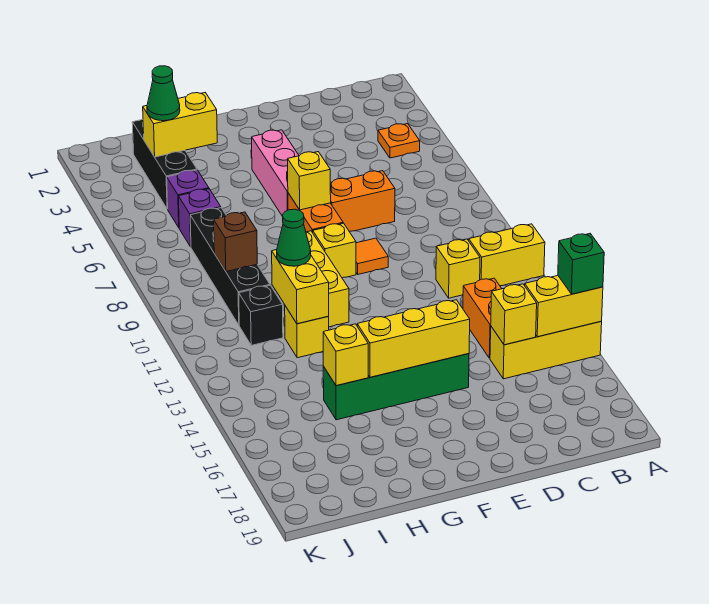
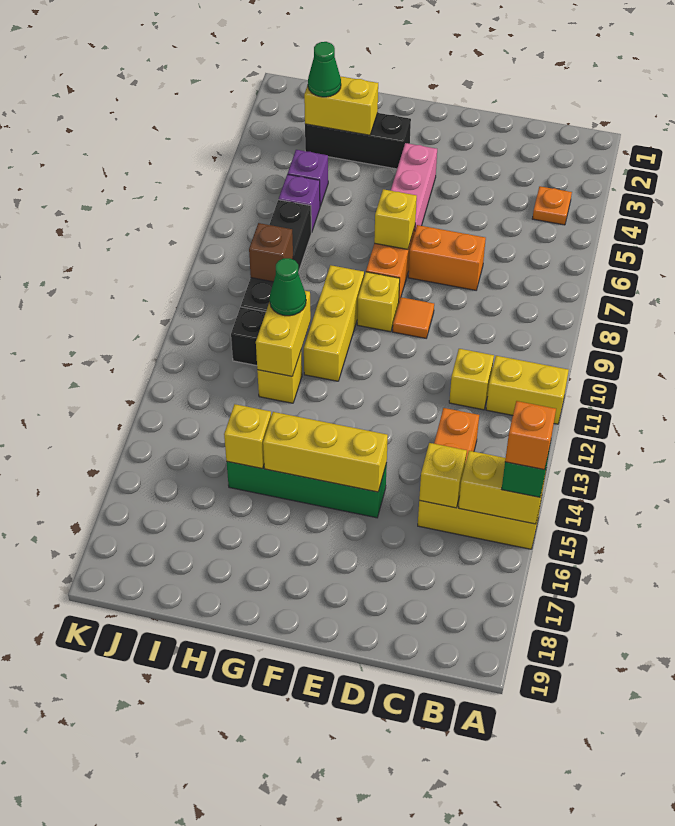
none -> orange 1x1 brick [505,401,556,470]
black 1x3 brick [132,120,197,209] -> black 1x3 brick turned to [305,113,411,169]

